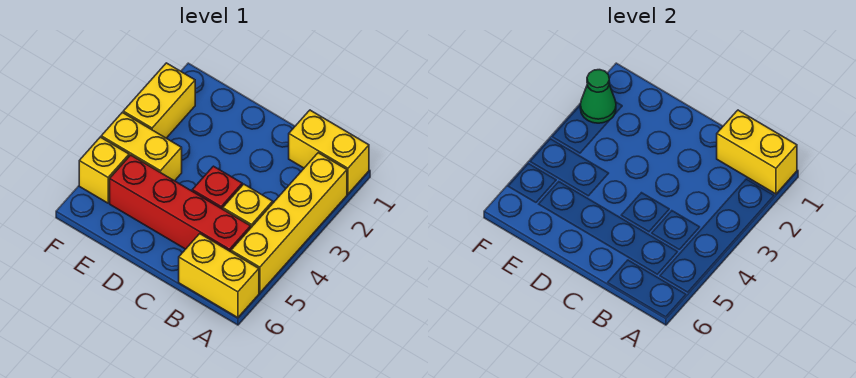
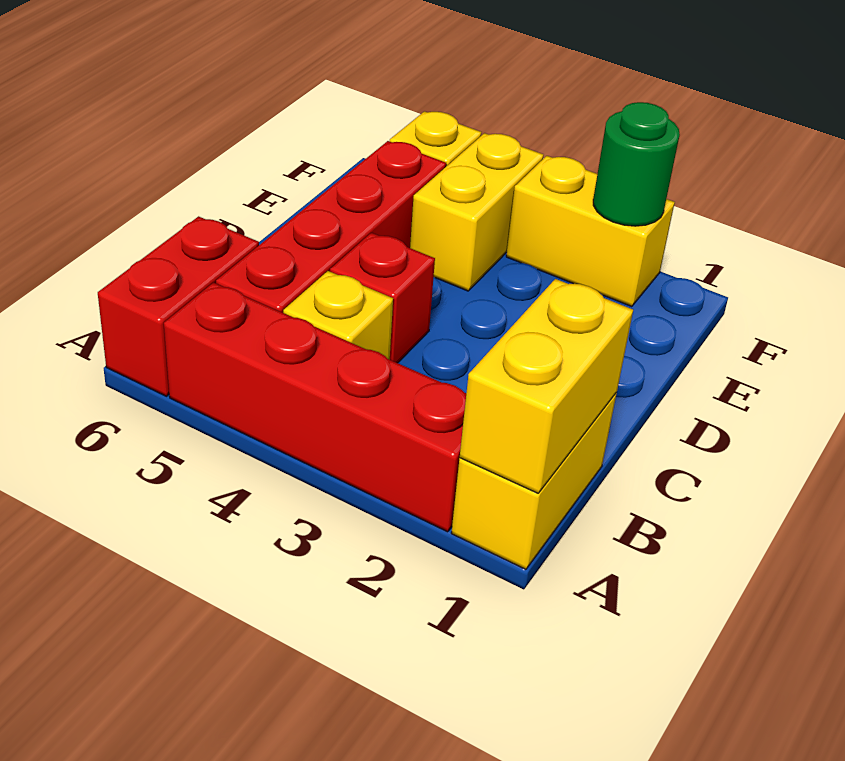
yellow 1x4 brick [231,153,347,293] -> red 1x4 brick [164,282,466,532]
yellow 1x2 brick [179,234,259,318] -> red 1x2 brick [98,216,259,396]
green 1x1 cone [580,70,616,123] -> green 1x1 round brick [593,102,680,226]

